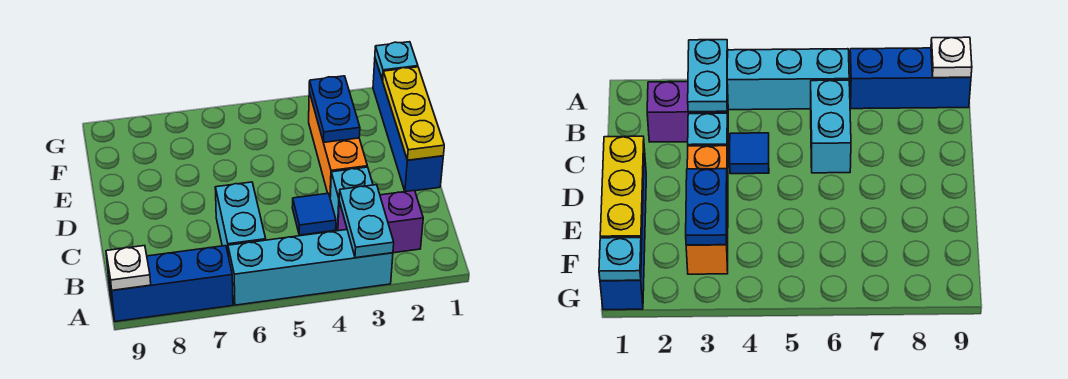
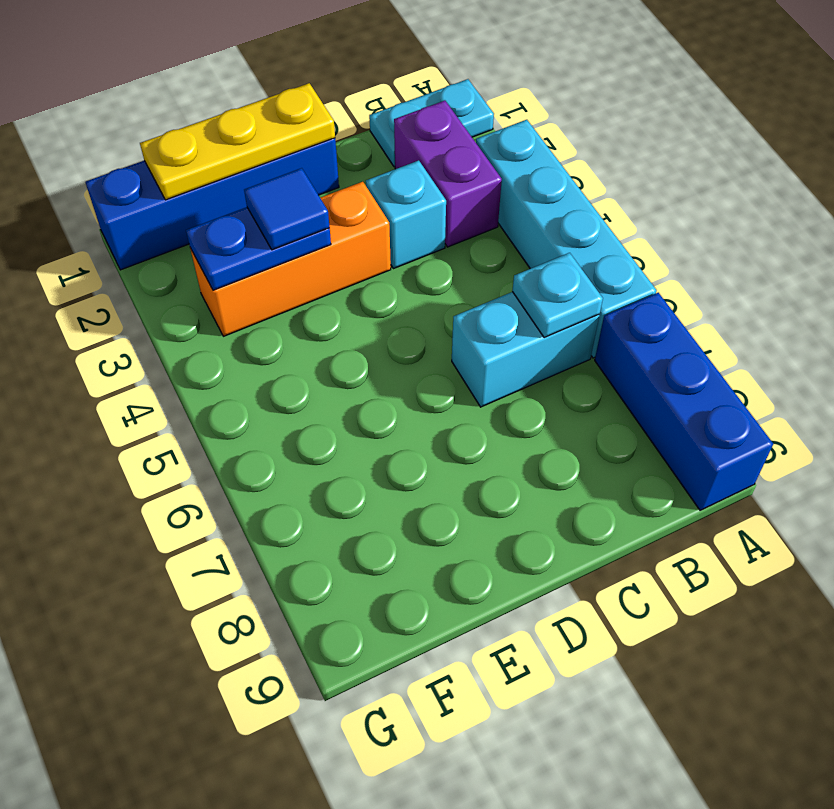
cyan 1x2 plate [339,185,394,258] -> cyan 1x2 plate moved to [369,79,494,167]
white 1x1 plate [106,246,151,290] -> none
blue 1x1 tile [292,193,336,235] -> blue 1x1 tile moved to [244,168,330,250]
cyan 1x1 plate [375,42,418,80] -> cyan 1x1 plate moved to [512,253,603,338]

